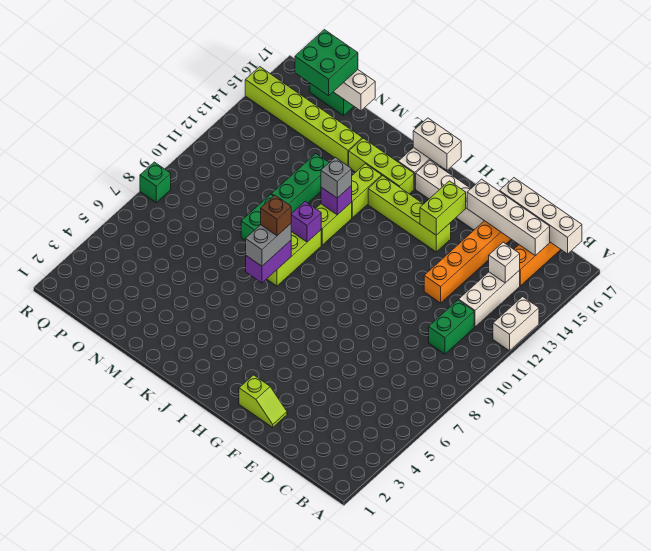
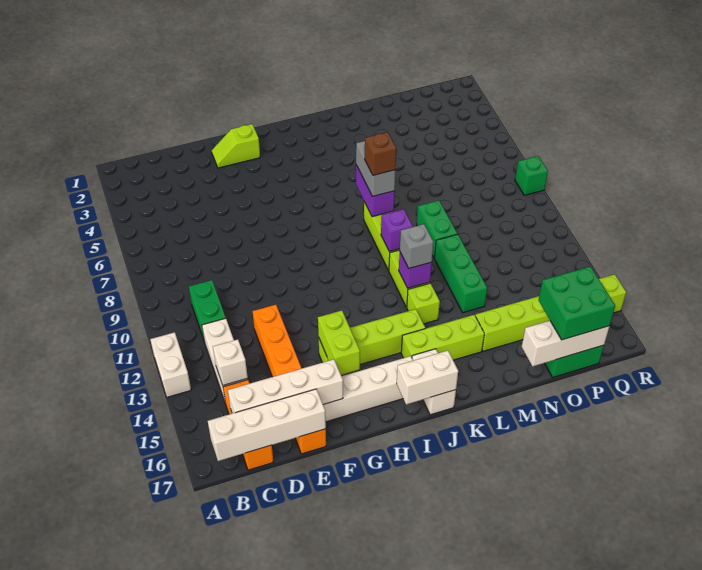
lime 1x2 brick [352,164,382,218] -> lime 1x1 brick [407,283,440,324]

